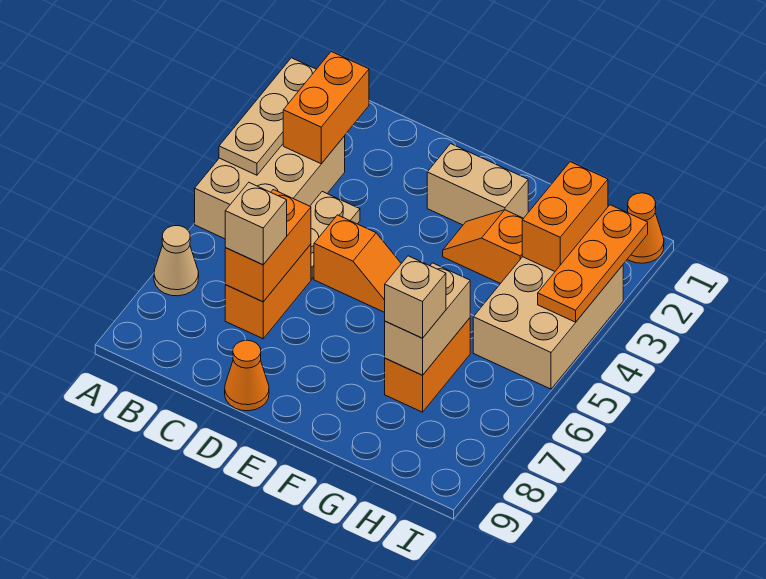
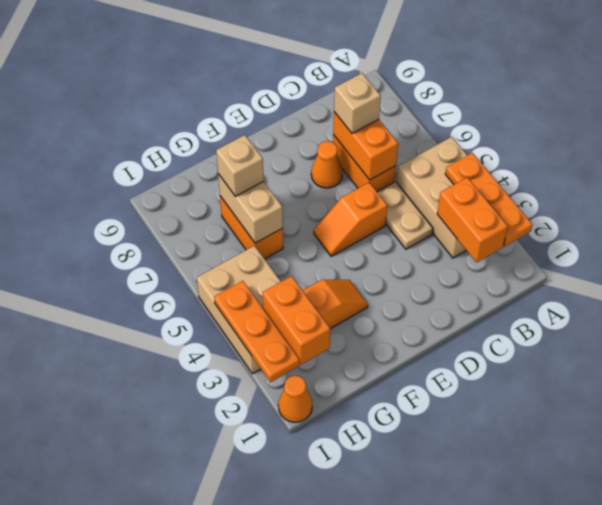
tan 1x3 plate [219,58,316,175] -> orange 1x3 plate [445,153,533,246]
tan 1x1 cone [154,226,199,296] -> none
orange 1x1 cone [225,340,269,411] -> orange 1x1 cone moved to [311,141,343,188]
tan 1x2 brick [427,144,528,225] -> none

